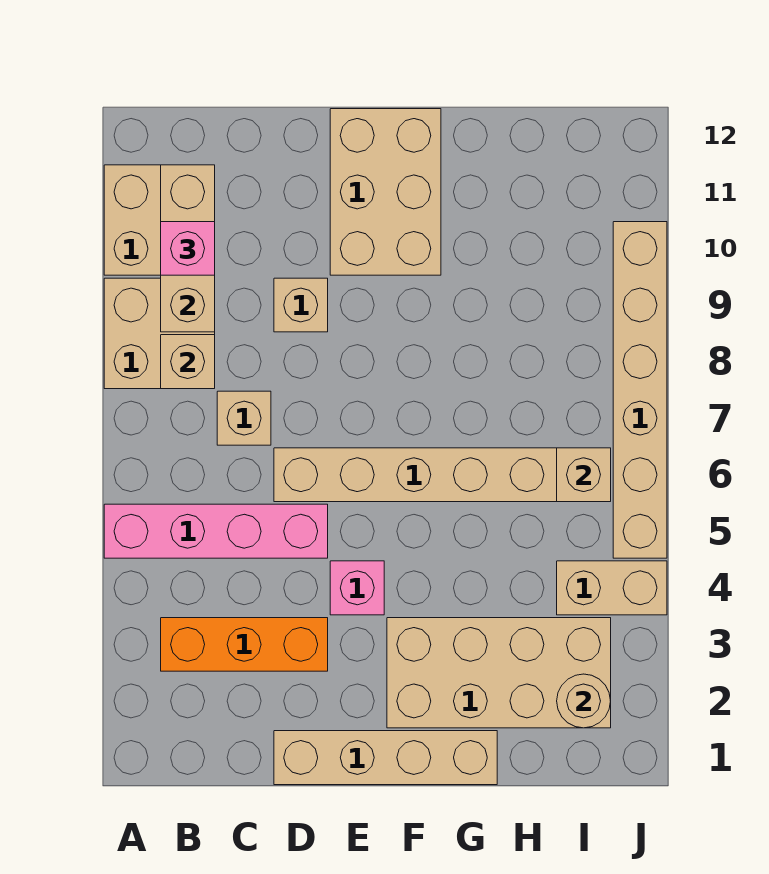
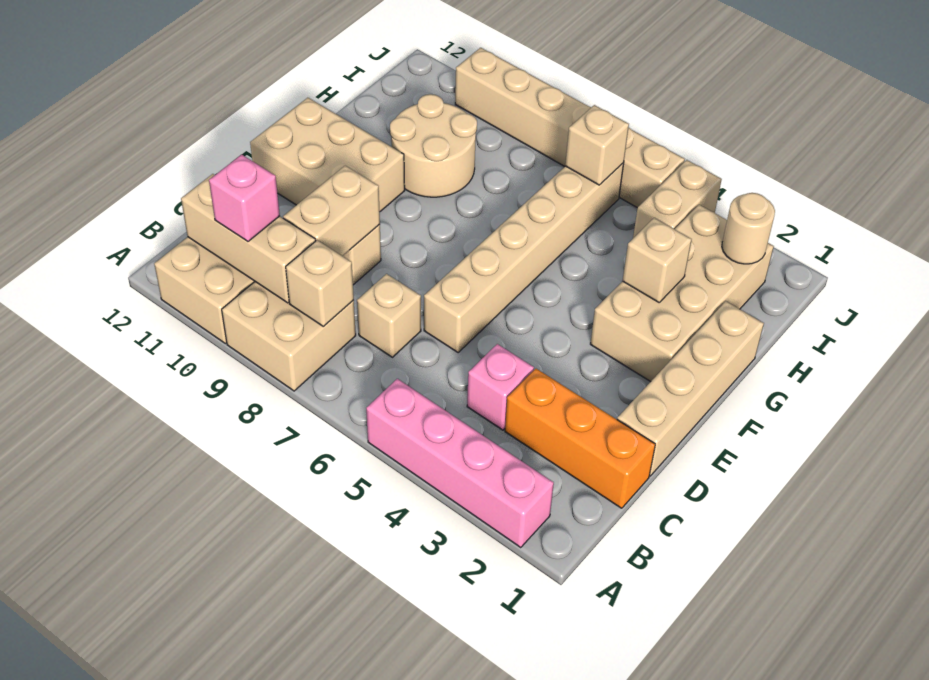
pink 1x4 brick [104,504,328,558] -> pink 1x4 brick turned to [366,379,554,548]
orange 1x3 brick [161,618,328,671] -> orange 1x3 brick turned to [505,369,655,508]
none -> tan 1x2 brick [283,166,380,256]
pink 1x1 brick [330,561,384,615] -> pink 1x1 brick moved to [467,344,534,430]
none -> tan 1x1 brick [623,218,692,302]
none -> tan 2x2 round brick [390,94,477,197]

